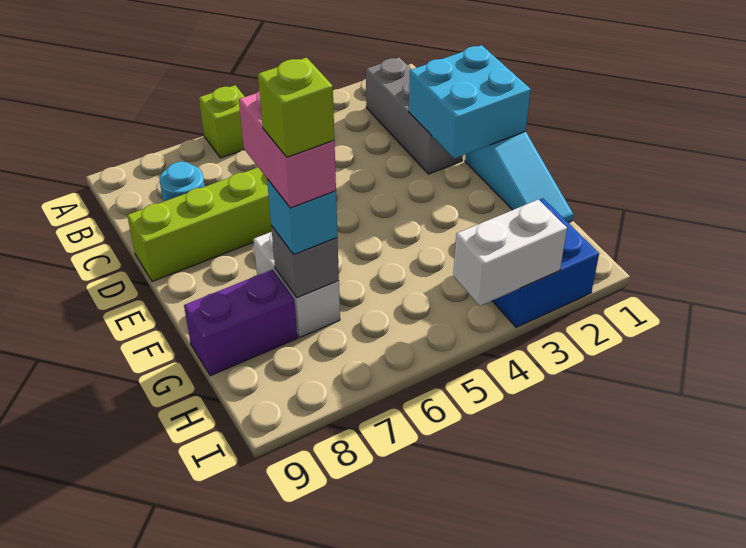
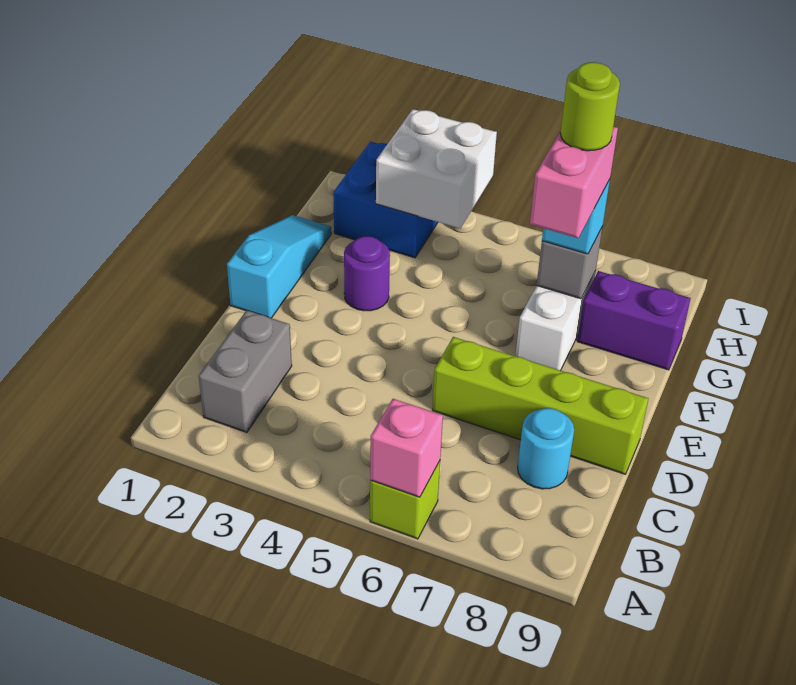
none -> pink 1x1 brick [370,399,443,497]
grey 1x3 brick [366,57,463,174] -> grey 1x2 brick [199,310,292,433]
cyan 2x2 brick [409,45,531,159] -> none
none -> purple 1x1 round brick [344,236,390,311]
lime 1x1 brick [258,58,334,157] -> lime 1x1 round brick [560,62,620,151]
white 1x2 brick [453,200,567,306] -> white 2x2 brick [376,109,497,228]

